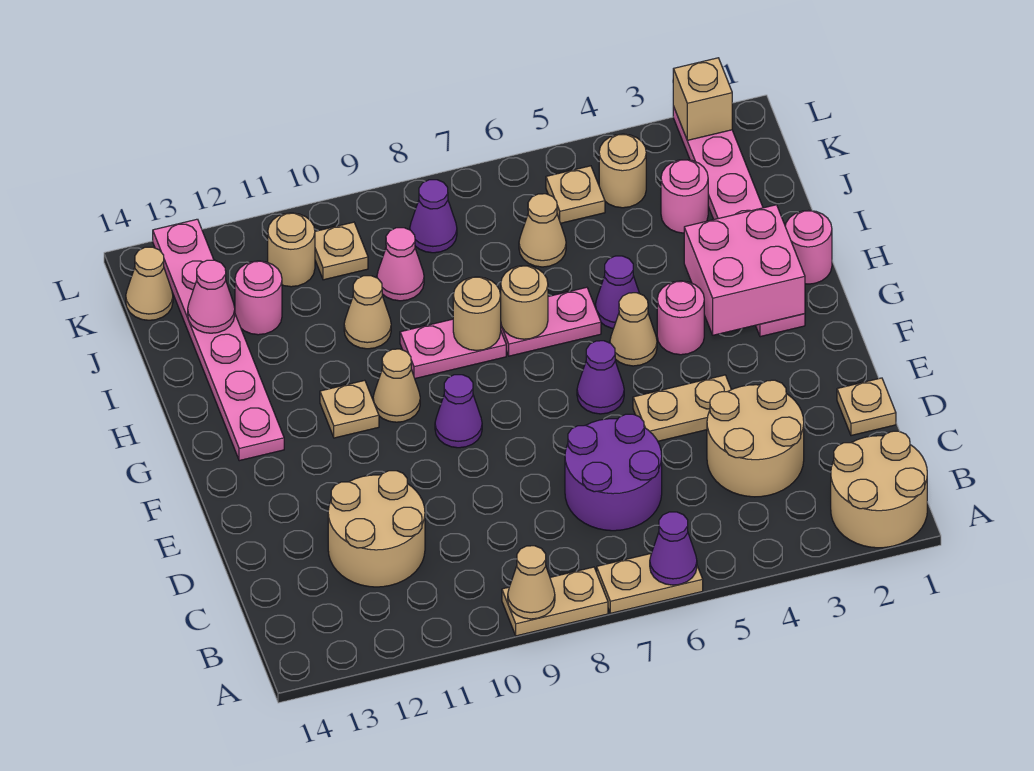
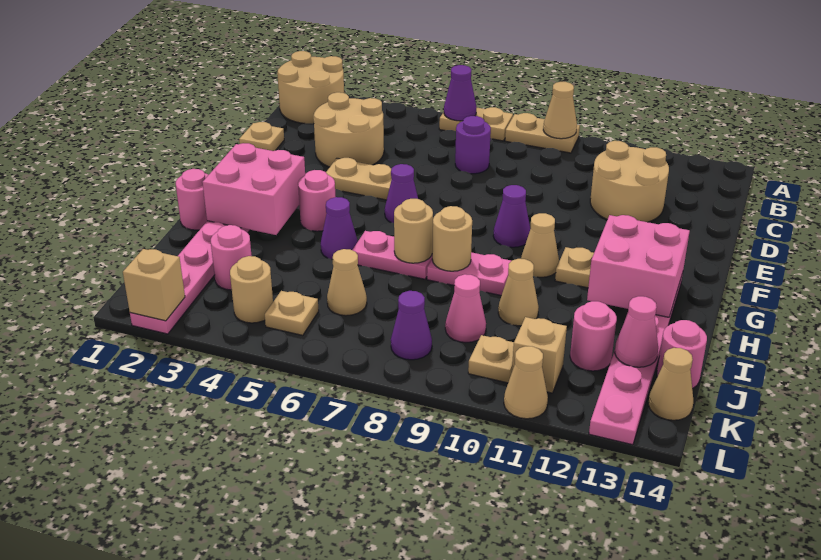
purple 2x2 round brick [565,414,662,531] -> purple 1x1 round brick [455,116,491,174]
tan 1x1 cone [610,293,657,366] -> tan 1x1 cone moved to [504,346,548,419]
none -> pink 2x2 brick [587,215,690,317]
none -> pink 1x1 round brick [657,320,707,389]
tan 1x1 round brick [268,213,315,287] -> tan 1x1 brick [512,317,567,393]

